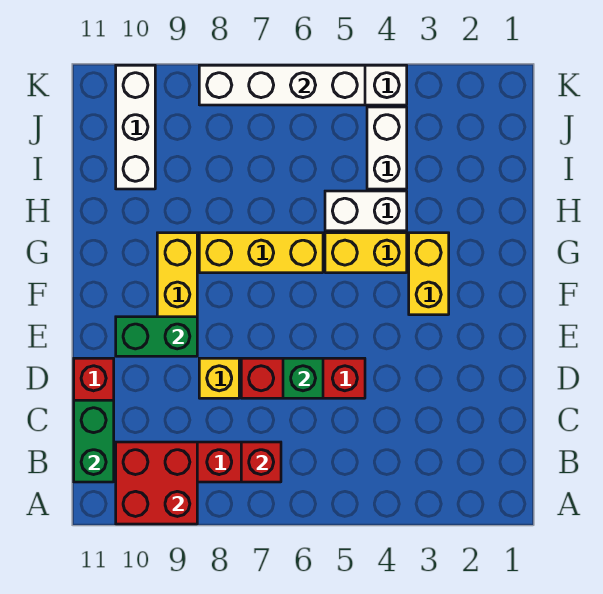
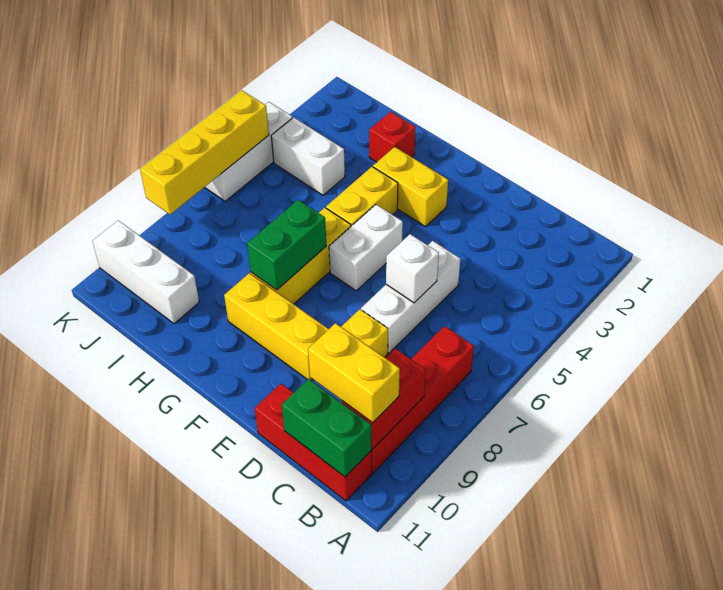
red 2x2 brick [116,442,197,524] -> red 1x2 brick [342,348,426,449]
red 1x1 brick [241,442,281,482] -> red 1x1 brick moved to [369,112,416,162]
none -> yellow 1x2 brick [308,323,400,423]
red 1x3 brick [241,358,365,398] -> white 1x3 brick [361,241,460,353]
green 1x1 brick [283,358,323,398] -> white 1x1 brick [386,234,439,303]
green 1x2 brick [116,317,197,356] -> green 1x2 brick moved to [247,200,326,290]
white 1x2 brick [325,191,407,231] -> white 1x2 brick moved to [329,205,403,291]
white 1x4 brick [199,65,365,105] -> yellow 1x4 brick [140,90,269,214]

